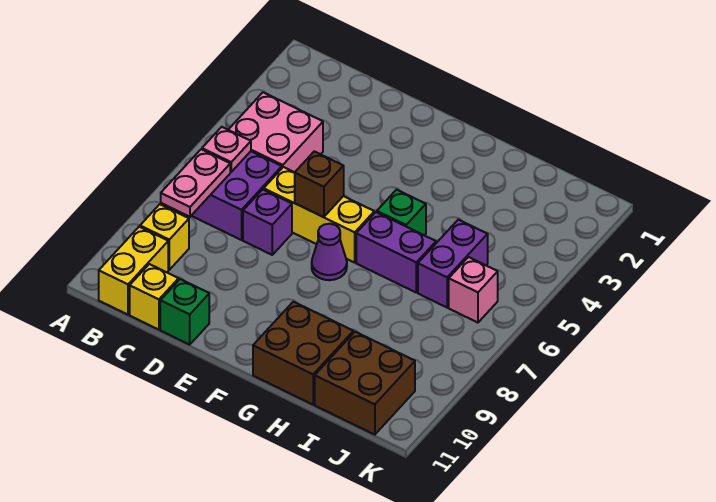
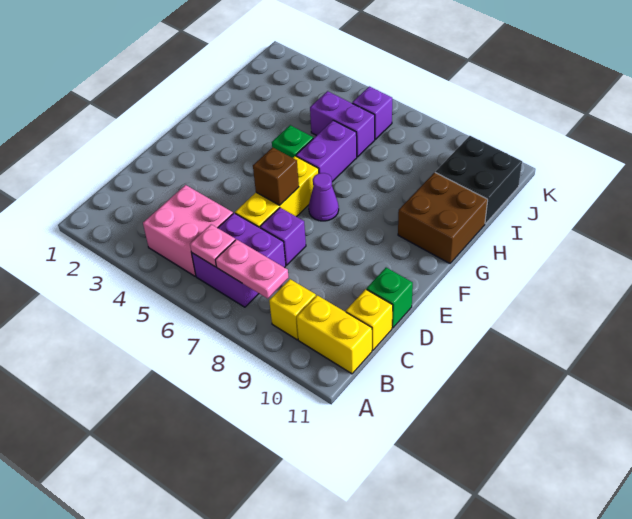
brown 2x2 brick [315,332,415,435] -> black 2x2 brick [436,136,522,224]
pink 1x1 brick [449,257,498,323] -> purple 1x1 brick [352,86,392,139]

